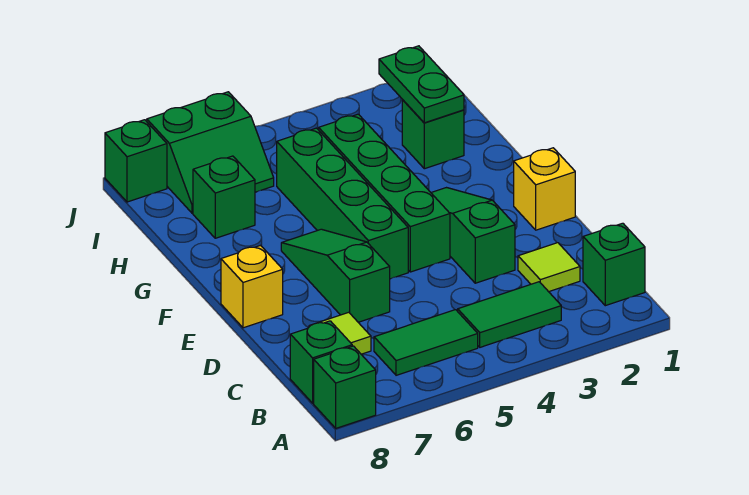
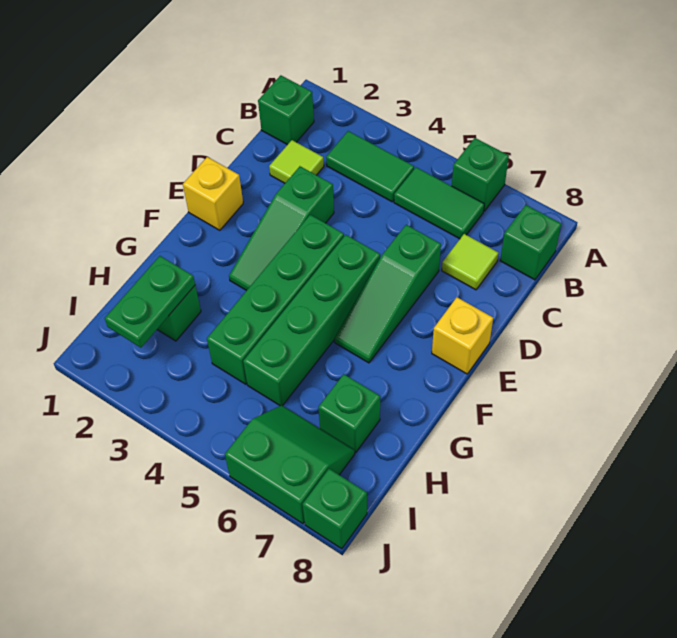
green 1x1 brick [314,346,376,428] -> green 1x1 brick moved to [452,138,509,211]

